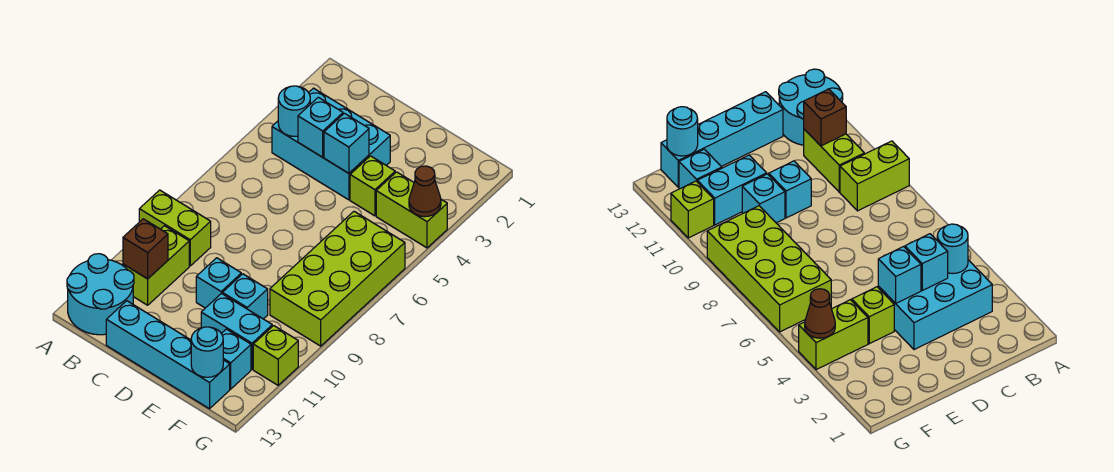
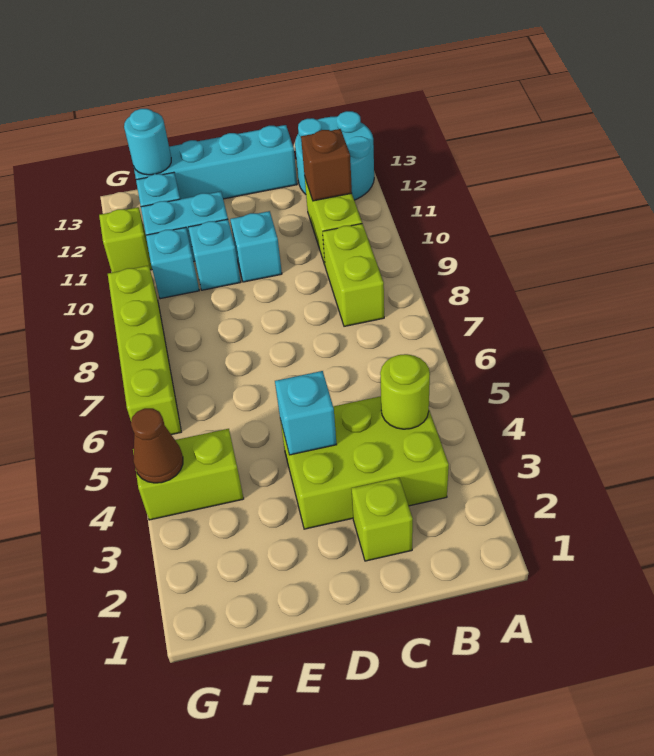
lime 1x2 brick [139,190,211,266] -> lime 1x2 brick turned to [323,224,384,326]
cyan 2x3 brick [272,88,390,200] -> lime 2x3 brick [280,396,449,529]
cyan 1x1 round brick [278,86,310,136] -> lime 1x1 round brick [380,354,430,429]
cyan 1x1 brick [298,97,343,157] -> cyan 1x1 brick moved to [146,227,199,299]
lime 1x1 brick [350,156,395,216] -> lime 1x1 brick moved to [351,478,413,561]
lime 2x4 brick [270,211,405,346] -> lime 1x4 brick [108,265,181,435]

